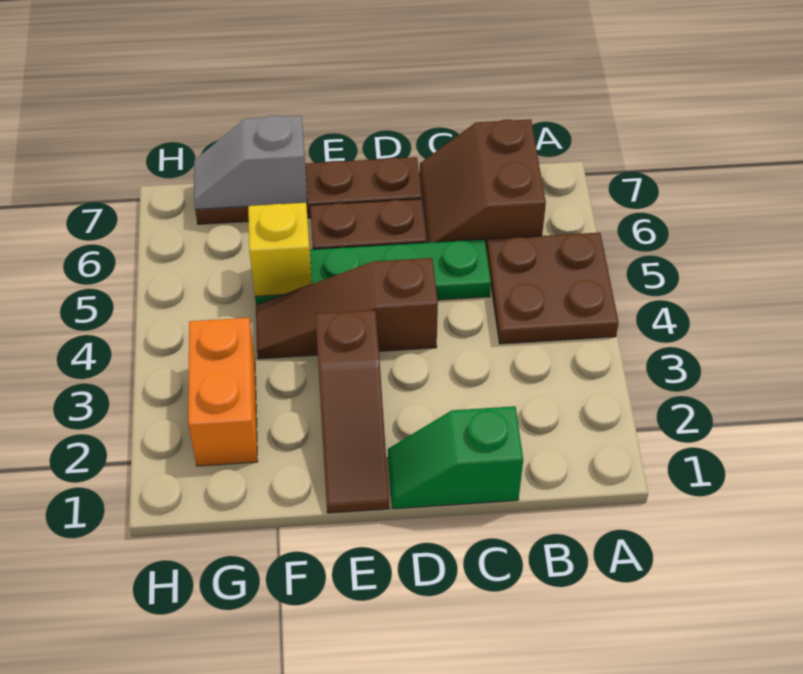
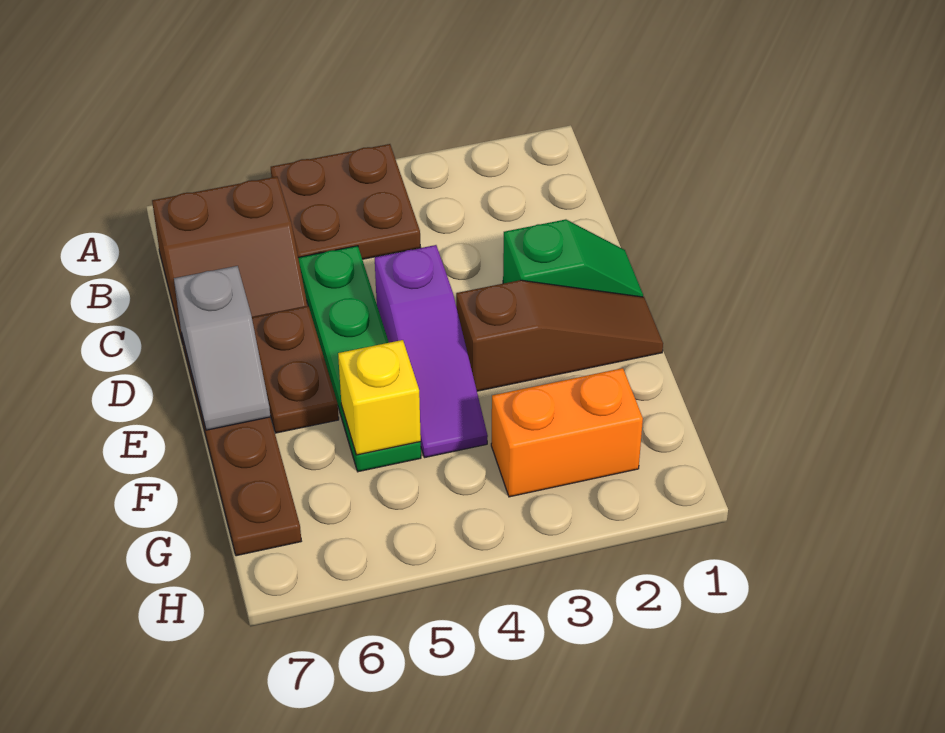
green 1x2 slope [388,406,523,509] -> green 1x2 slope turned to [503,219,643,297]
brown 1x3 slope [256,258,438,359] -> purple 1x3 slope [375,245,488,458]
grey 1x2 slope [194,116,307,209] -> grey 1x2 slope moved to [174,266,270,430]

